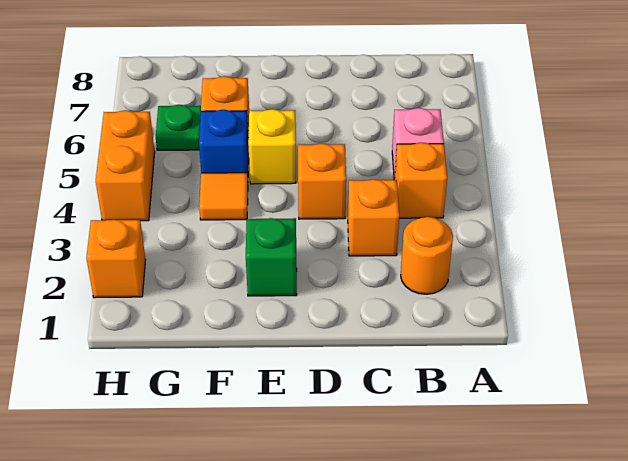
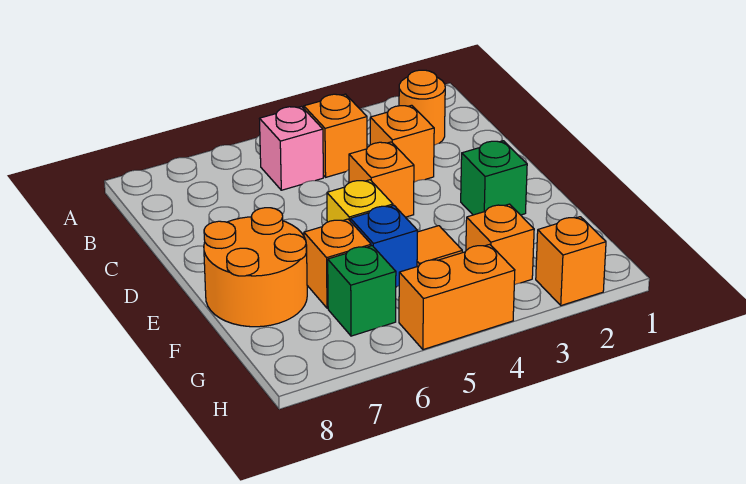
none -> orange 2x2 round brick [204,208,307,327]
none -> orange 1x1 brick [466,204,534,285]
green 1x1 plate [156,105,201,150] -> green 1x1 brick [328,246,396,336]

